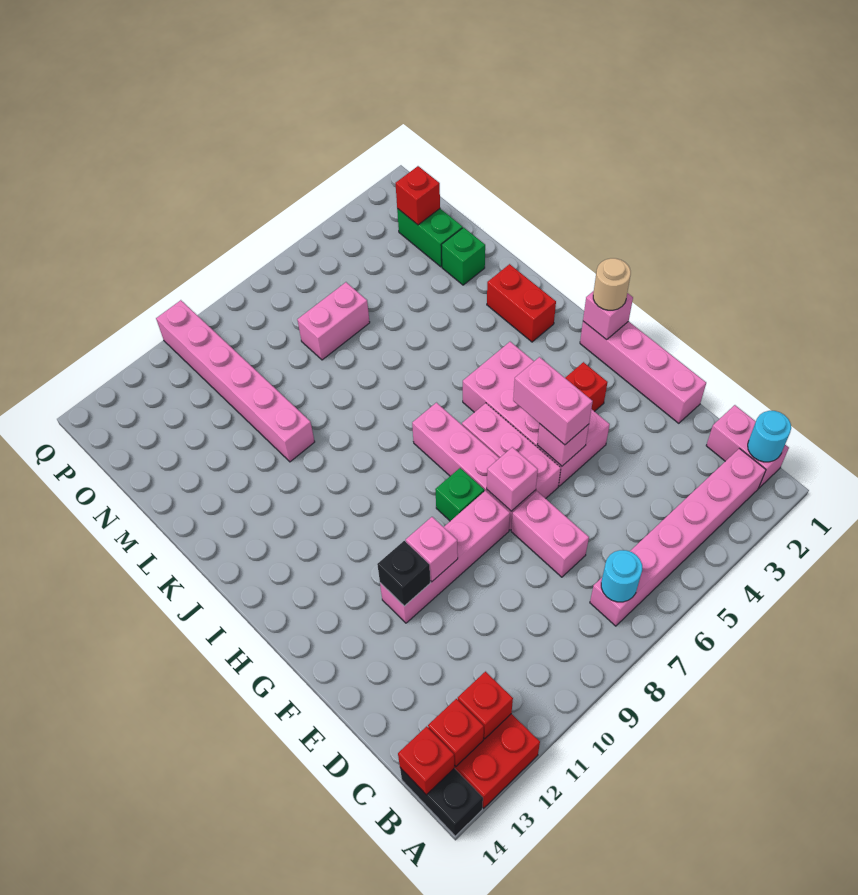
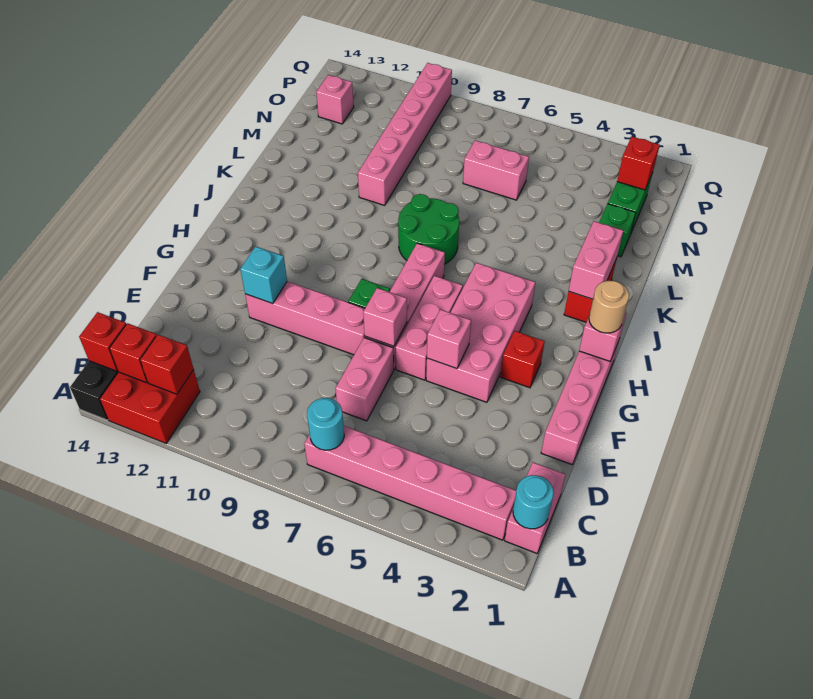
pink 1x2 brick [513,357,593,445] -> pink 1x2 brick moved to [569,221,623,299]
pink 1x1 brick [406,517,458,582] -> pink 1x1 brick moved to [316,75,354,124]
black 1x1 brick [377,541,431,606] -> cyan 1x1 brick [240,246,287,304]
none -> green 2x2 round brick [398,194,459,264]

